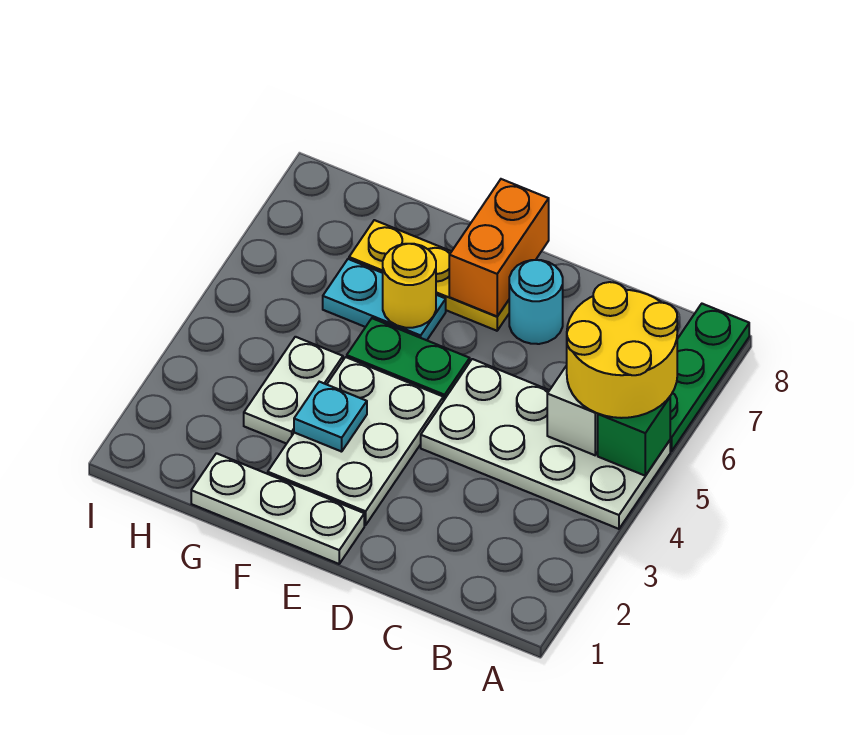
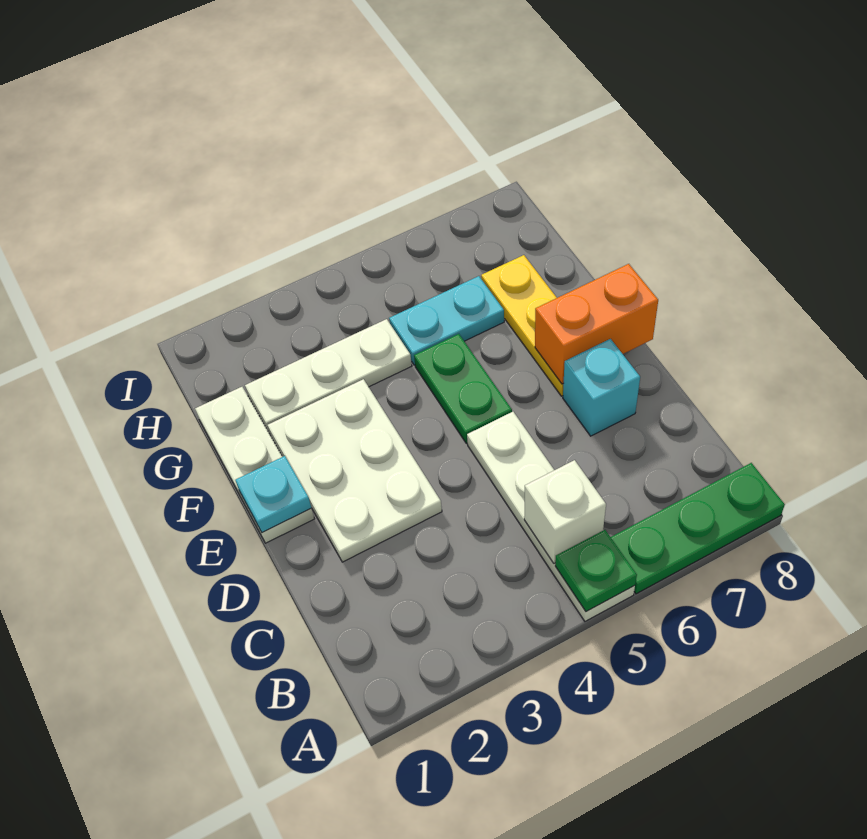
white 2x4 plate [421,359,670,529] -> white 1x4 plate [467,412,635,621]
green 1x1 brick [598,397,670,476] -> green 1x1 plate [555,530,637,612]
yellow 2x2 round brick [567,282,677,418] -> none
cyan 1x1 round brick [509,260,563,344] -> cyan 1x1 brick [563,339,640,436]
white 2x3 plate [268,357,443,525] -> white 2x3 plate turned to [268,379,442,562]
cyan 1x1 plate [294,382,367,452] -> cyan 1x1 plate moved to [235,456,311,533]
cyan 1x2 plate [323,259,446,340] -> cyan 1x2 plate turned to [389,276,504,365]
yellow 1x1 round brick [383,244,436,328] -> none
white 1x2 plate [244,337,343,444] -> white 1x3 plate [245,319,412,434]

